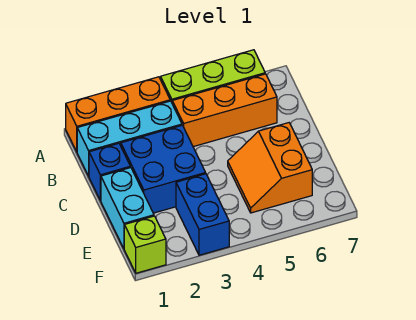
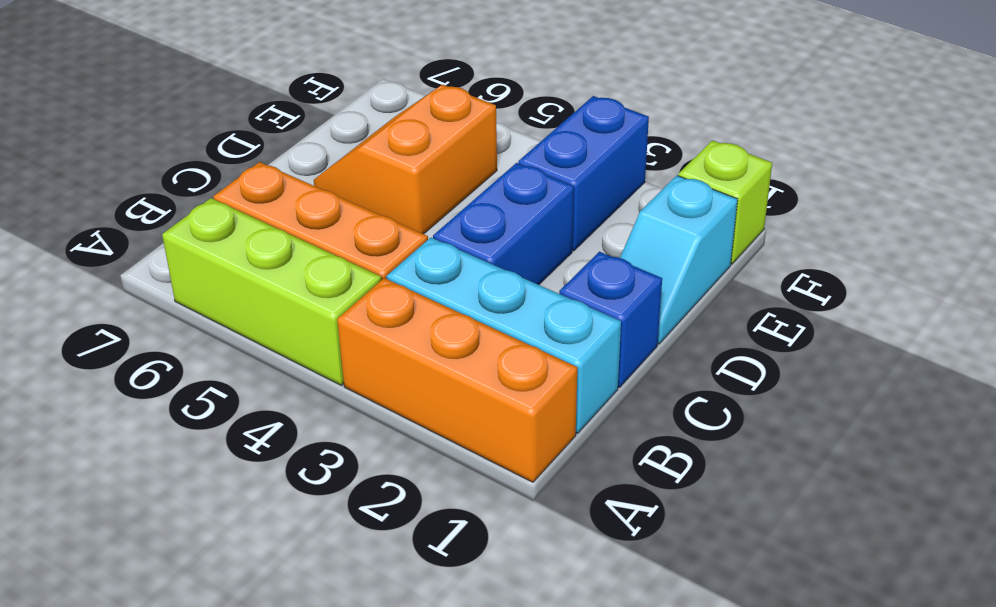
blue 2x2 brick [121,125,206,213] -> blue 1x2 brick [433,163,574,285]
cyan 1x2 brick [101,168,154,248] -> cyan 1x2 slope [620,176,738,344]
orange 2x2 slope [228,123,312,213] -> orange 2x2 slope turned to [314,85,497,234]

